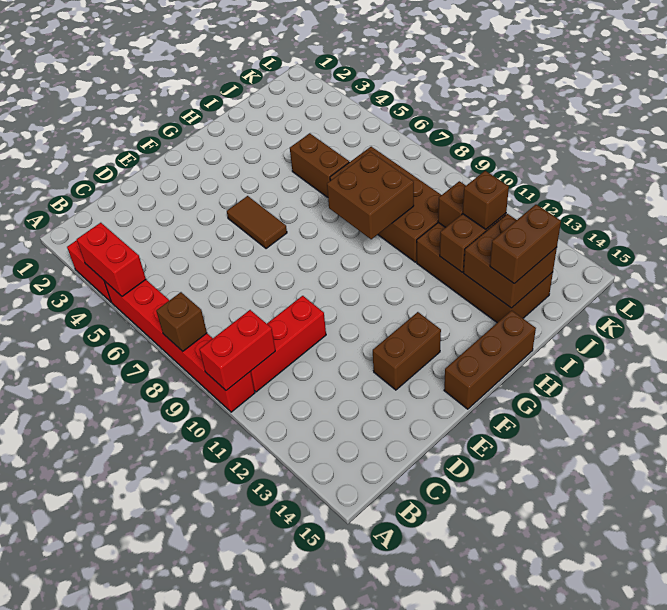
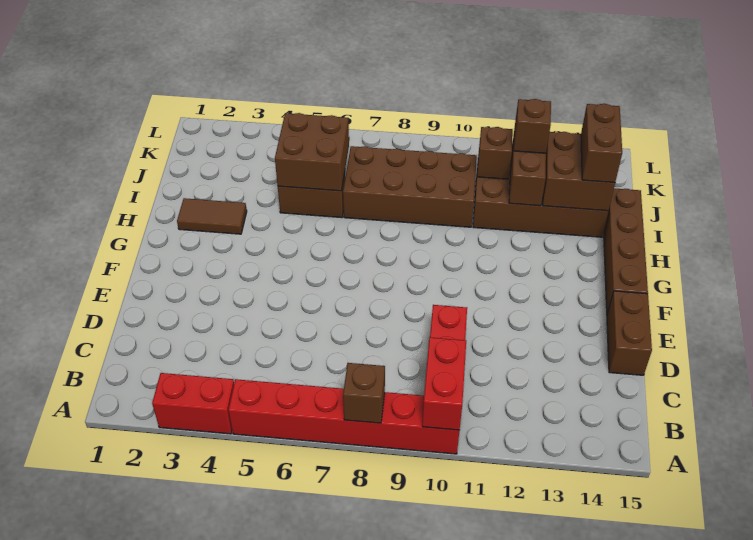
red 1x2 brick [77,223,146,296] -> none
brown 1x2 brick [373,312,441,390] -> brown 1x2 brick moved to [607,291,652,375]
brown 1x2 tile [227,196,287,249] -> brown 1x2 tile moved to [177,198,247,234]
brown 1x3 brick [444,310,536,409] -> brown 1x4 brick [604,188,648,314]
brown 2x2 brick [327,151,414,239] -> brown 2x2 brick moved to [275,113,349,191]

